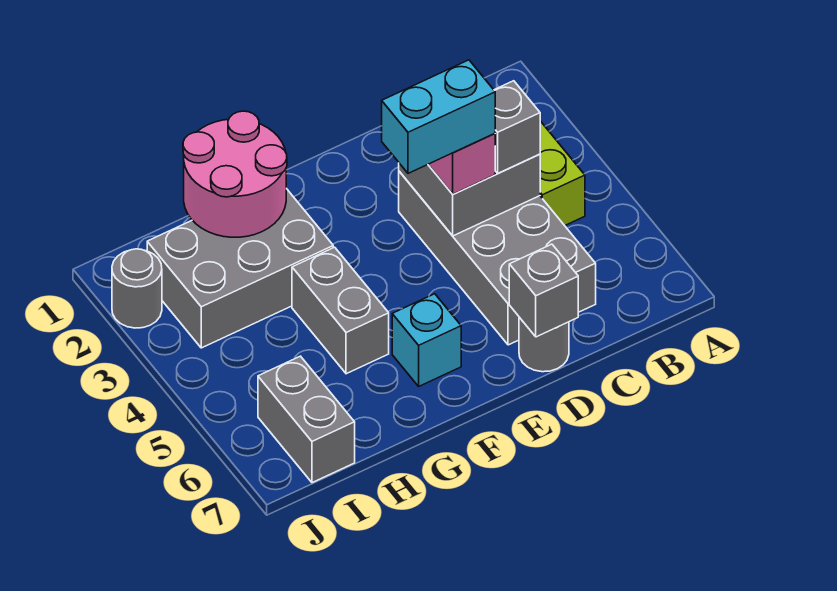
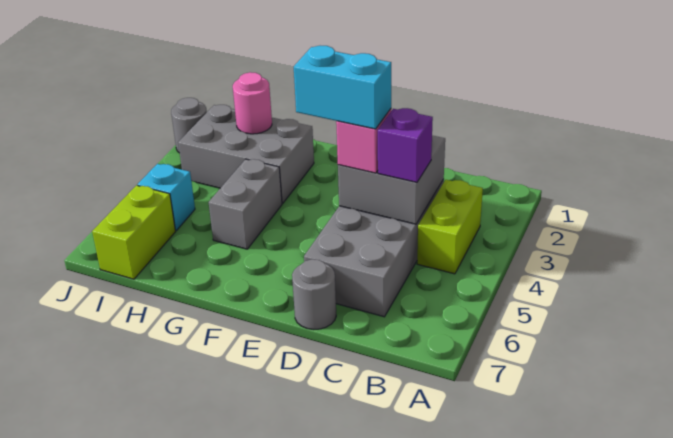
grey 1x1 brick [494,81,540,173] -> purple 1x1 brick [378,108,433,182]
grey 1x1 brick [509,244,578,337] -> none
cyan 1x1 brick [392,294,461,386] -> cyan 1x1 brick moved to [137,164,195,230]
pink 2x2 round brick [183,111,287,237] -> pink 1x1 round brick [233,72,272,134]
grey 1x2 brick [258,356,355,483] -> lime 1x2 brick [92,185,175,279]

